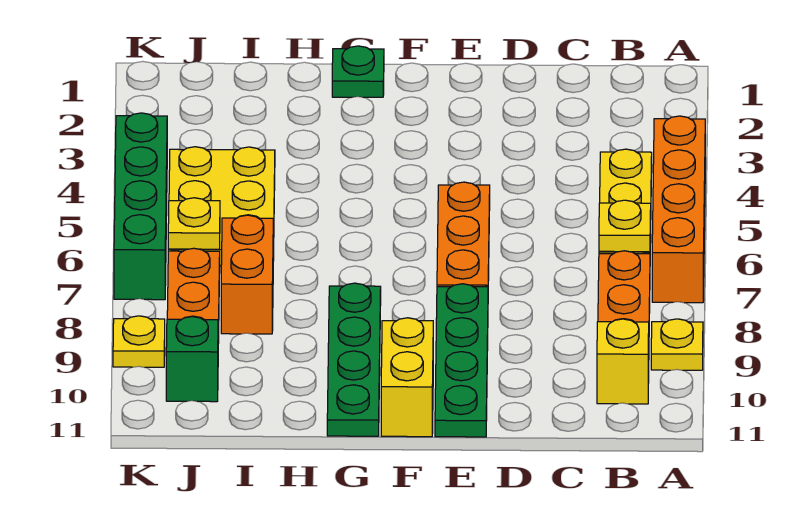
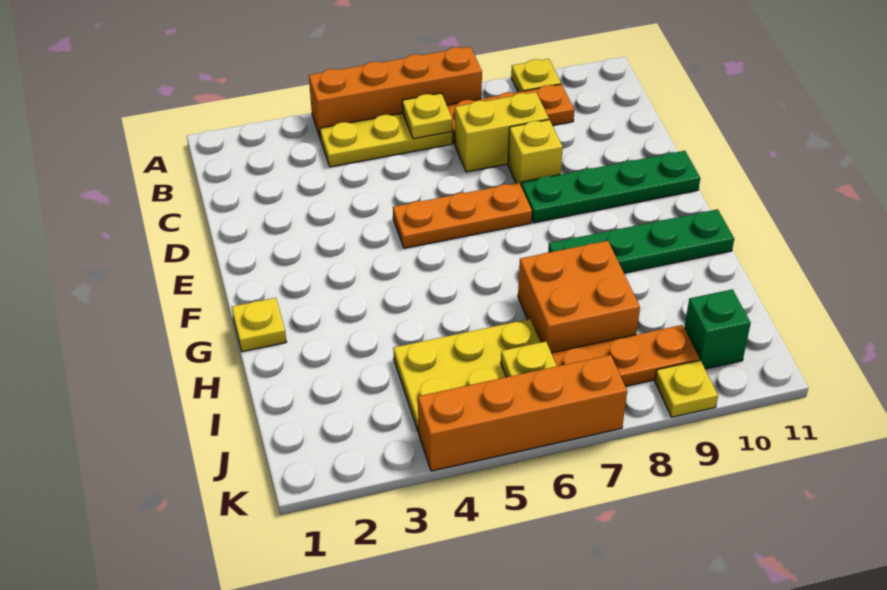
yellow 1x1 brick [597,319,649,404] -> yellow 1x1 brick moved to [508,120,563,185]
yellow 1x2 brick [381,318,433,437] -> yellow 1x2 brick moved to [455,92,549,172]
green 1x1 plate [332,46,384,97] -> yellow 1x1 plate [232,298,286,352]
orange 1x2 brick [221,215,273,334] -> orange 2x2 brick [518,241,640,353]
green 1x4 brick [114,113,167,300] -> orange 1x4 brick [418,355,627,471]

